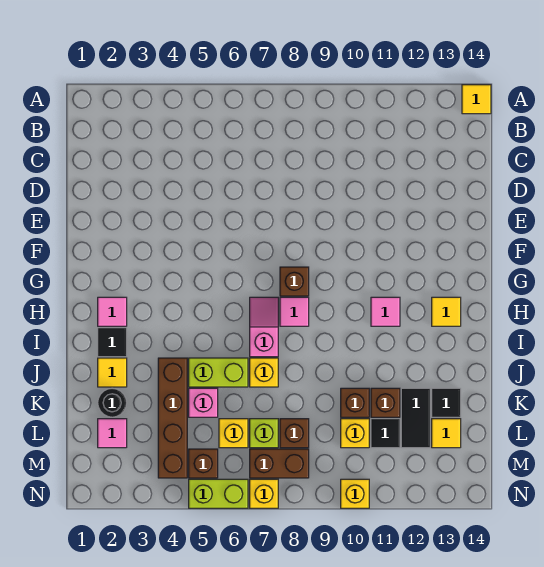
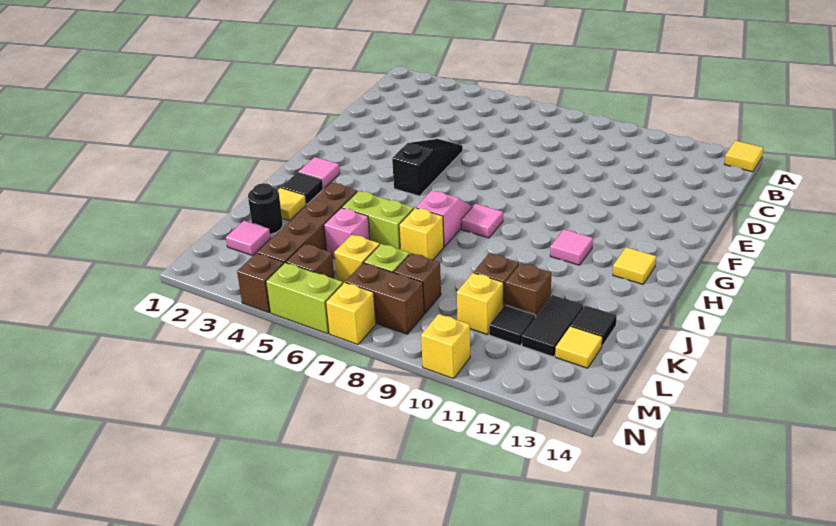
none -> black 1x3 slope [392,139,463,196]
brown 1x1 brick [280,267,309,296] -> brown 1x1 brick moved to [237,253,284,313]

